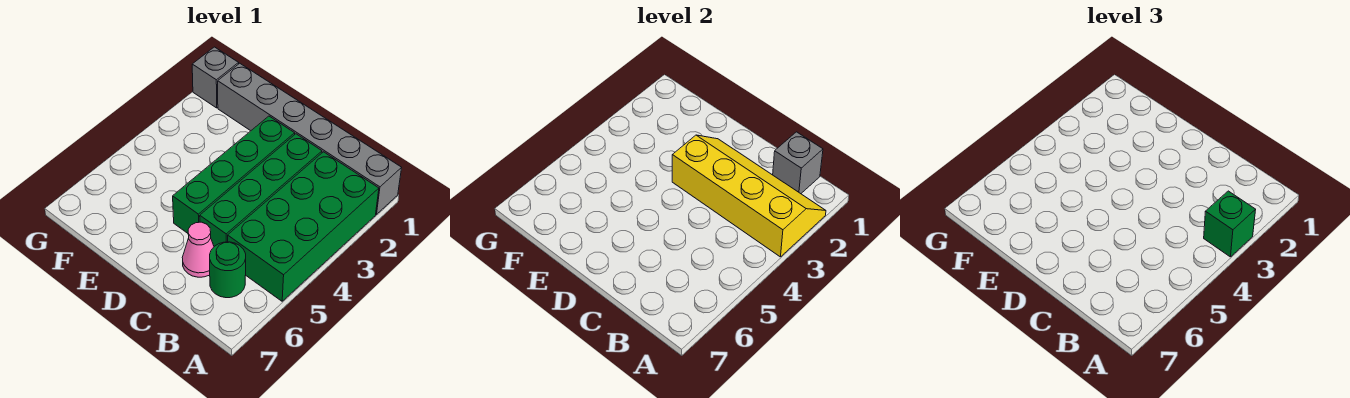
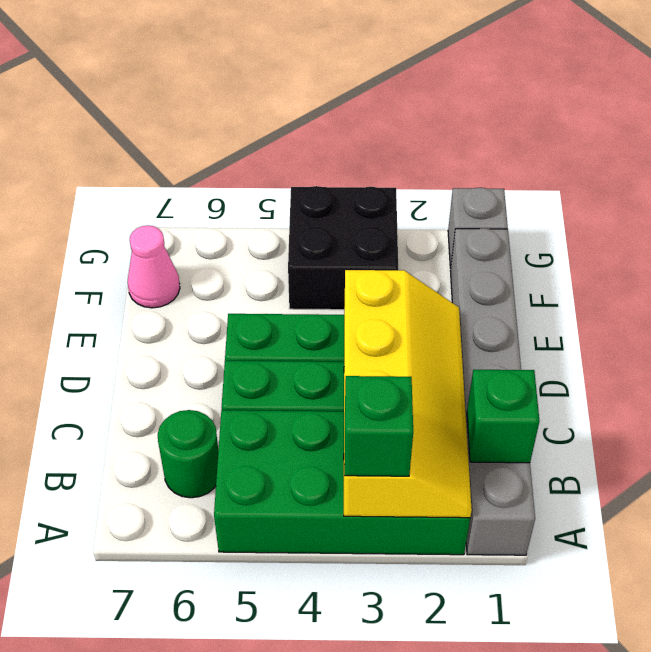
grey 1x1 brick [773,132,823,194] -> green 1x1 brick [467,370,539,463]
pink 1x1 cone [182,222,214,277] -> pink 1x1 cone moved to [128,226,180,308]
none -> black 2x2 brick [288,186,398,310]

